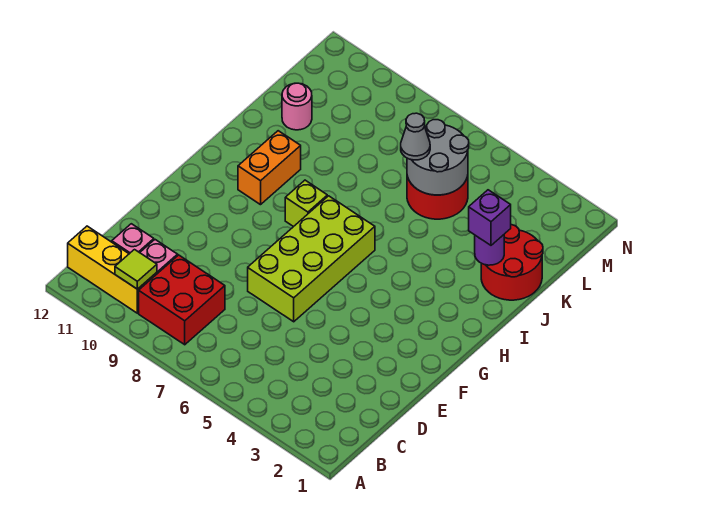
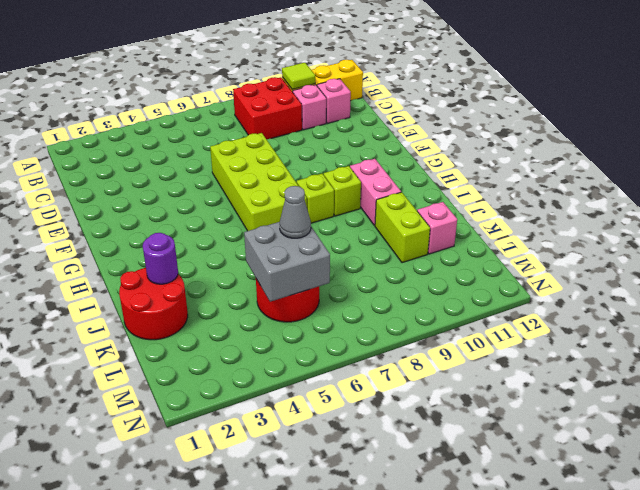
none -> lime 1x1 brick [324,166,361,216]
orange 1x2 brick [238,131,301,205] -> pink 1x2 brick [350,159,401,226]
purple 1x1 brick [469,190,511,245] -> none
none -> lime 1x2 brick [375,192,430,263]
grey 2x2 round brick [407,120,469,195] -> grey 2x2 brick [244,222,330,302]
pink 1x1 round brick [282,83,312,130] -> pink 1x1 brick [417,202,457,254]

